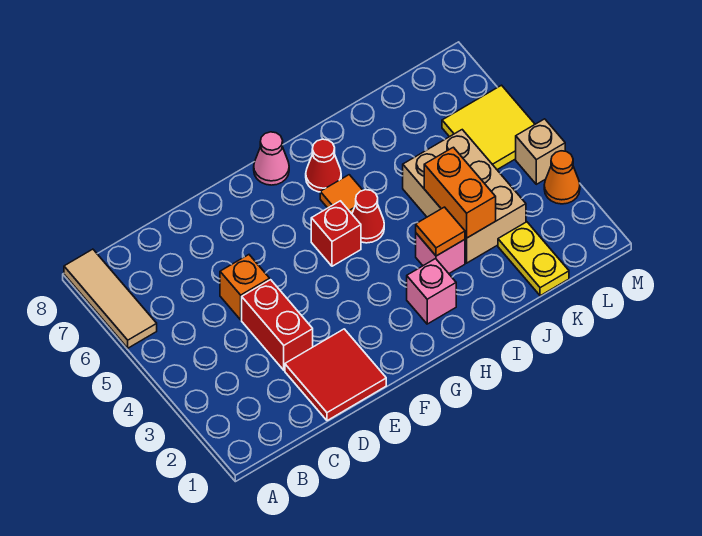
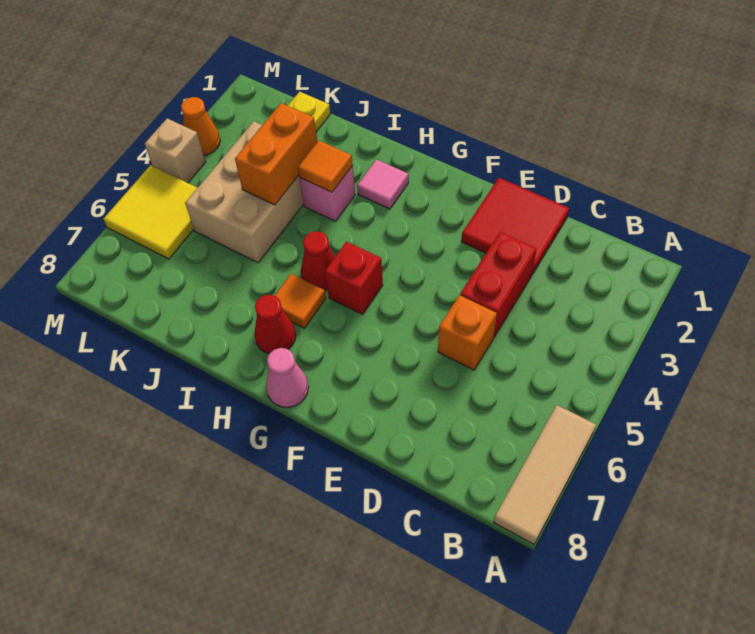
pink 1x1 brick [407,259,456,324] -> pink 1x1 tile [357,160,409,209]

